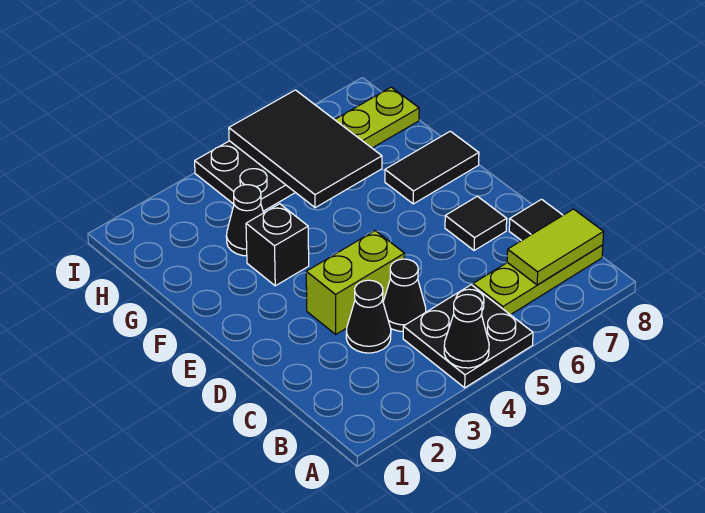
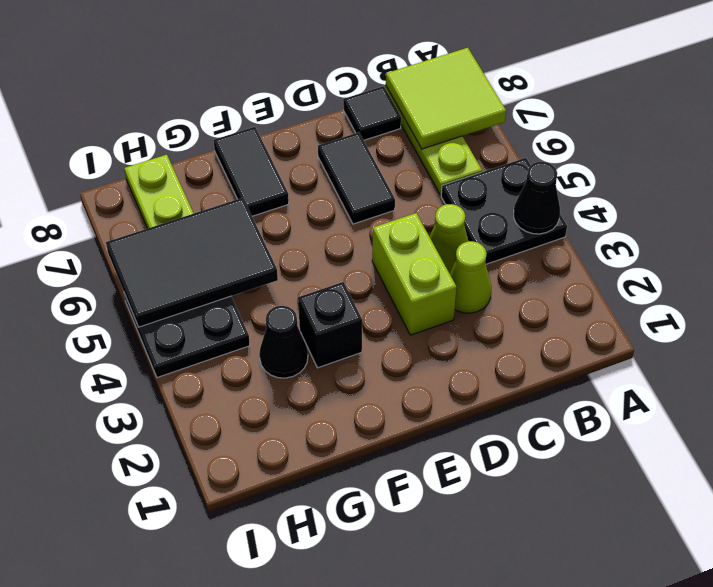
lime 1x2 tile [507,209,604,285] -> lime 2x2 tile [386,48,506,149]
black 1x1 cone [346,280,391,353] -> lime 1x1 cone [450,241,491,313]
black 1x1 cone [383,259,426,331] -> lime 1x1 cone [429,204,468,273]
black 1x1 tile [445,196,507,250] -> black 1x2 tile [318,132,395,224]

